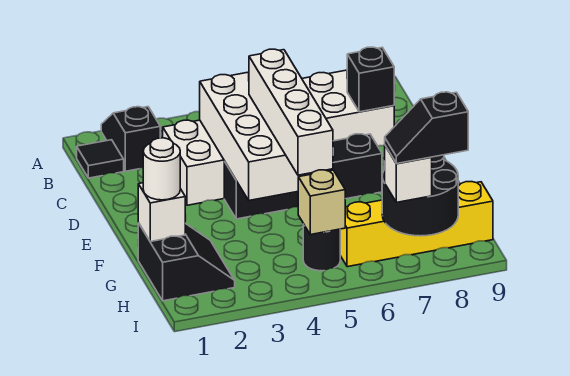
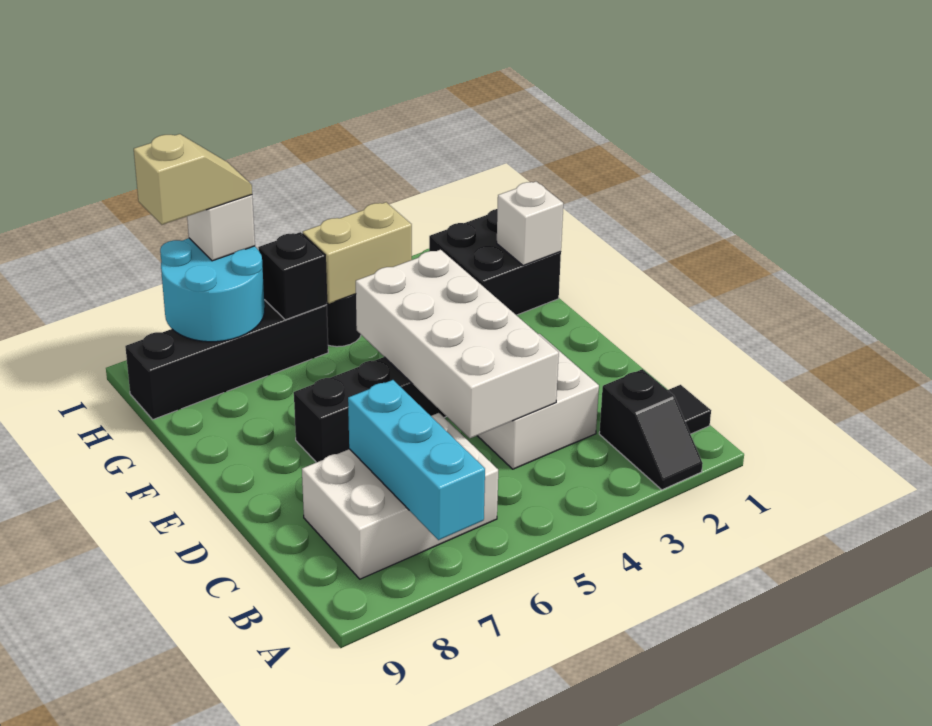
none -> cyan 1x3 brick [348,380,485,540]
black 1x1 brick [347,47,394,112] -> black 1x1 brick moved to [258,232,327,320]
white 1x4 brick [249,49,333,175] -> none
black 2x2 slope [138,223,235,301] -> black 2x2 brick [429,209,561,315]
white 1x1 round brick [143,138,180,200] -> none
tan 1x1 brick [298,170,345,235] -> tan 1x2 brick [303,202,412,304]
yellow 1x4 brick [340,182,493,267] -> black 1x4 brick [125,300,328,419]
black 2x2 round brick [382,155,458,236] -> cyan 2x2 round brick [160,238,265,342]
black 1x2 slope [385,92,468,164] -> tan 1x2 slope [134,134,252,225]

